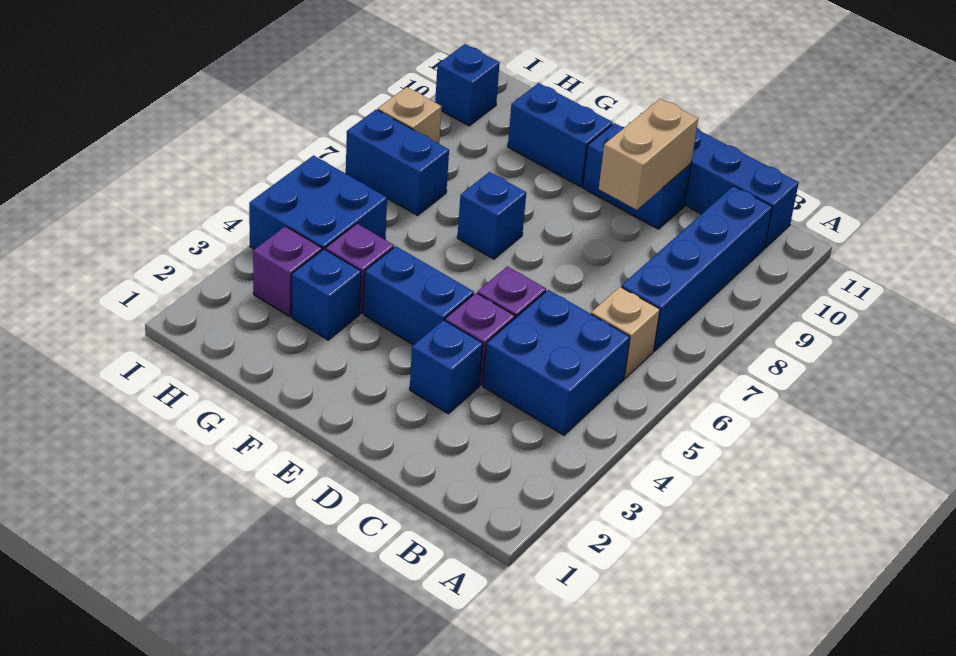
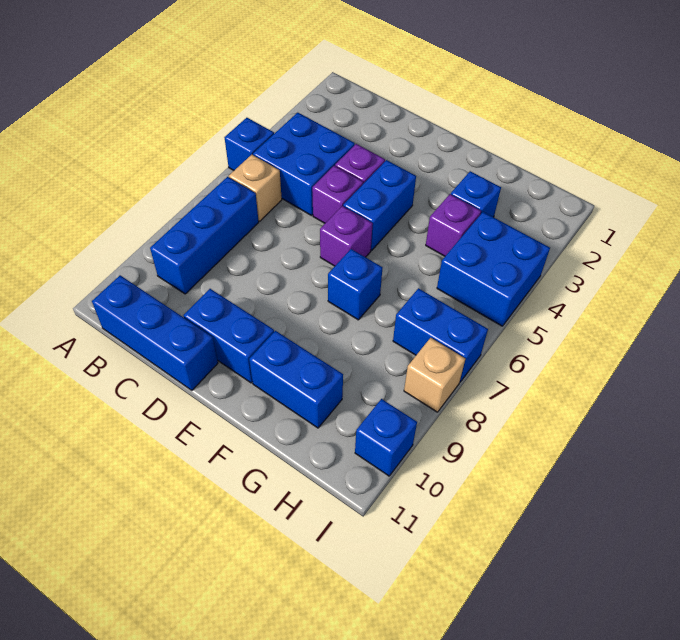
blue 1x4 brick [621,186,772,351] -> blue 1x3 brick [150,177,259,294]
blue 1x1 brick [410,320,483,414] -> blue 1x1 brick moved to [225,118,274,170]
tan 1x2 brick [599,99,698,210] -> none
blue 1x2 brick [363,246,474,345] -> blue 1x2 brick turned to [343,160,416,250]
purple 1x1 brick [253,226,322,316] -> purple 1x1 brick moved to [320,206,373,266]

